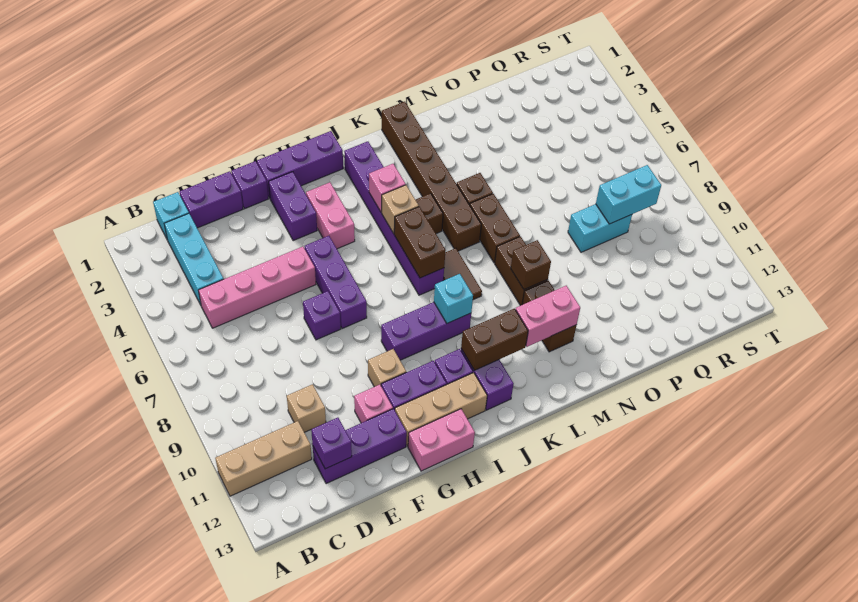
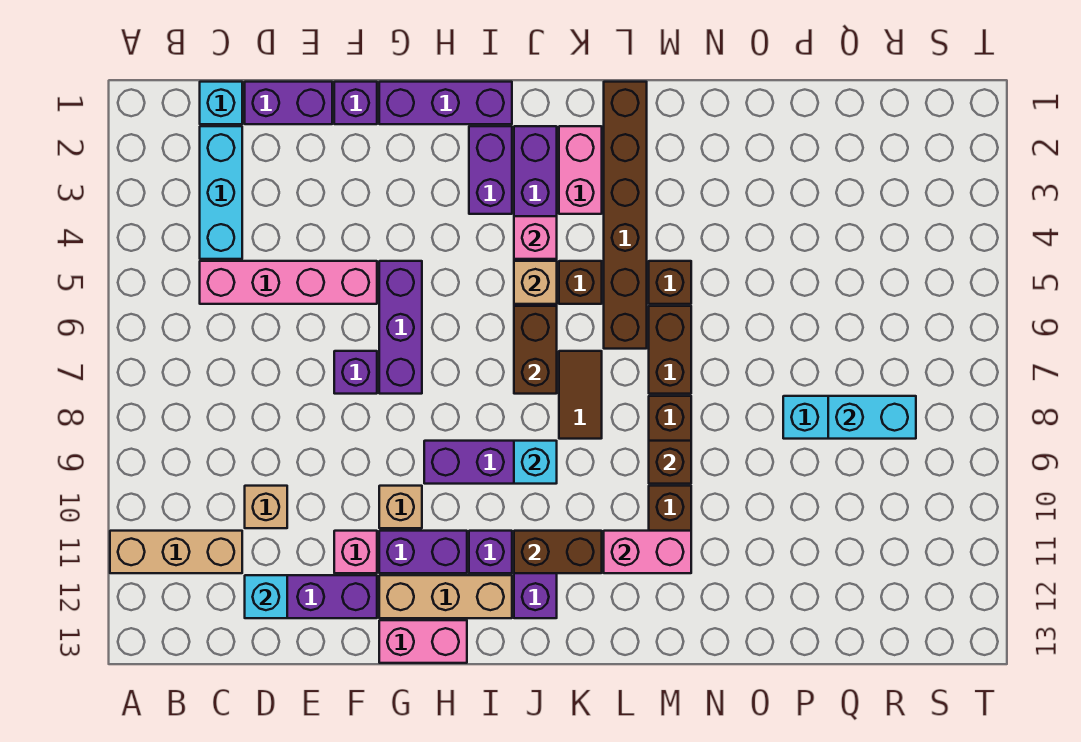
purple 1x1 brick [311,418,352,469] -> cyan 1x1 brick [245,575,287,618]
purple 1x2 brick [269,172,317,241] -> purple 1x2 brick moved to [469,126,512,214]
pink 1x2 brick [306,182,355,249] -> pink 1x2 brick moved to [559,126,602,214]

